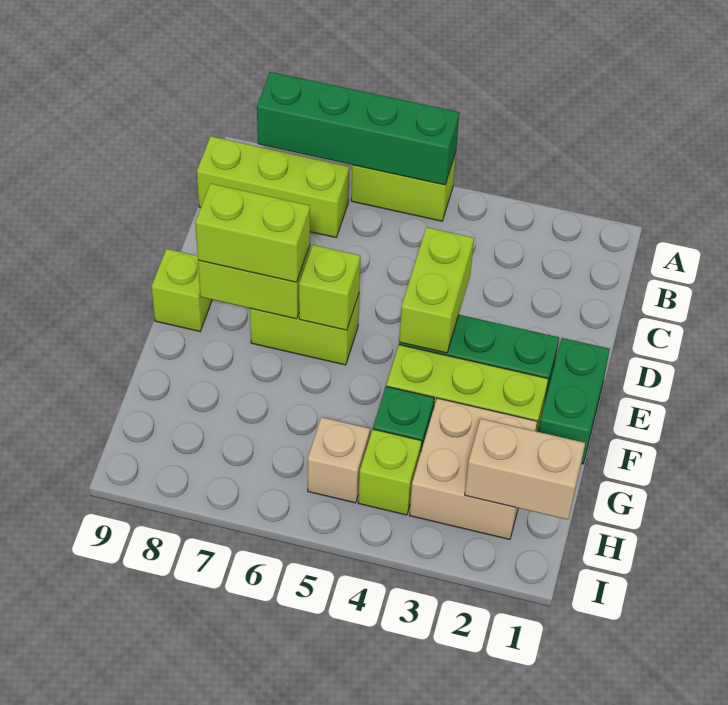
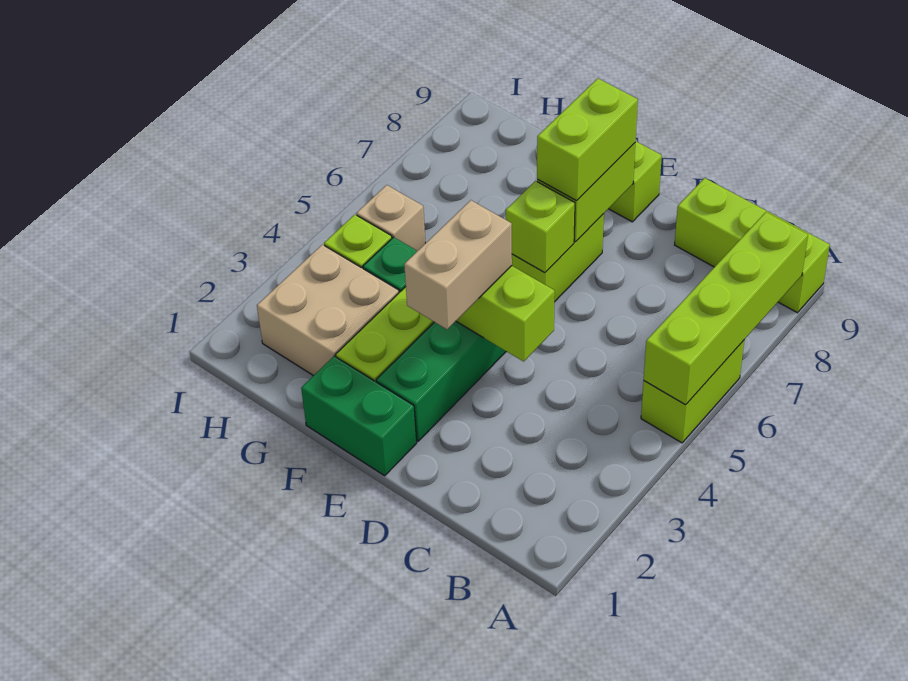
green 1x4 brick [257,72,459,185] -> lime 1x4 brick [644,212,808,405]
lime 1x3 brick [197,136,349,237] -> lime 1x3 brick turned to [675,178,830,313]
tan 1x2 brick [465,419,585,520] -> tan 1x2 brick moved to [404,200,512,329]

